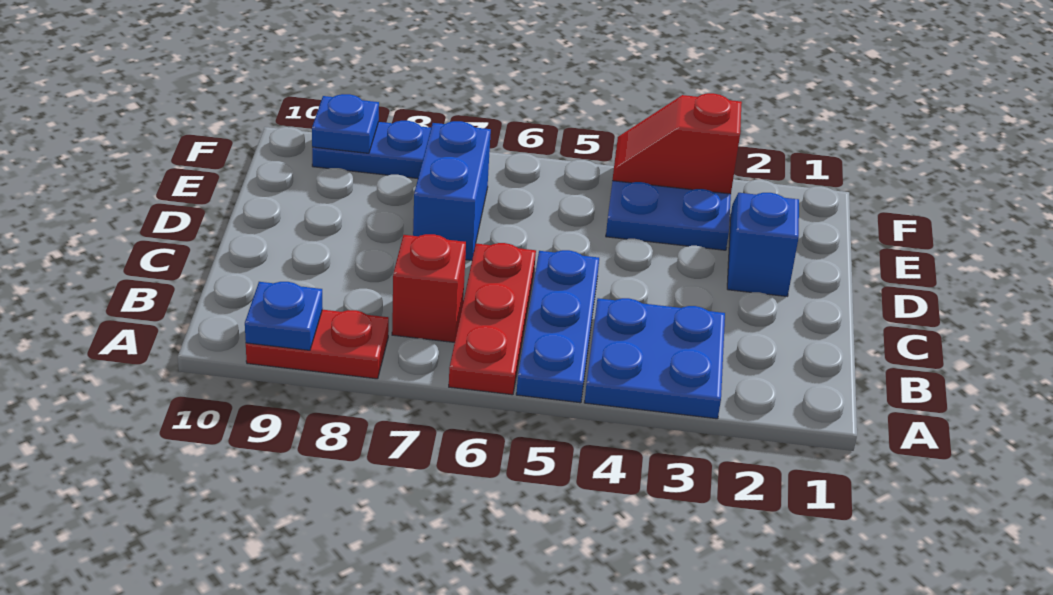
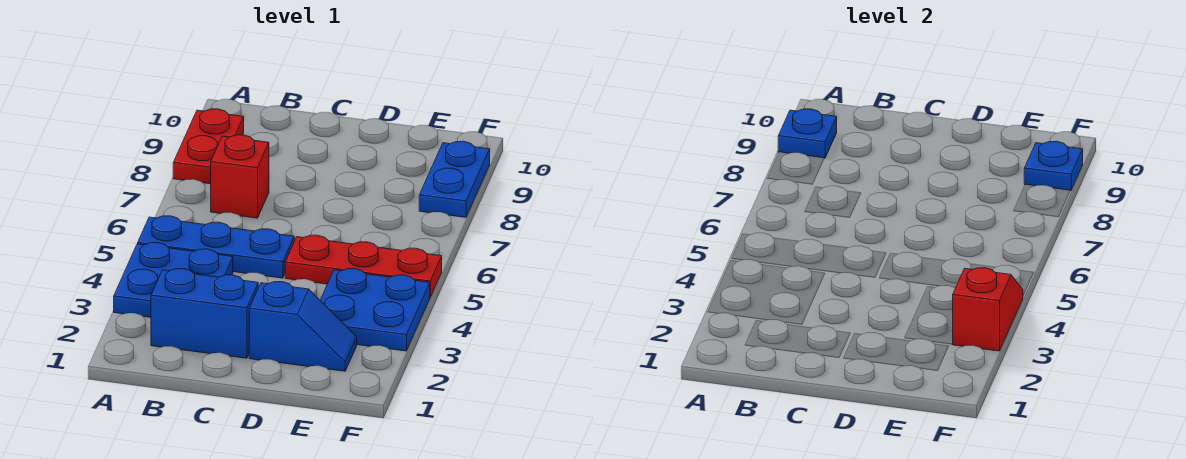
red 1x3 plate [449,243,536,395] -> red 1x3 plate moved to [285,235,442,297]
blue 1x2 brick [413,121,491,260] -> blue 1x2 brick moved to [151,269,258,358]

